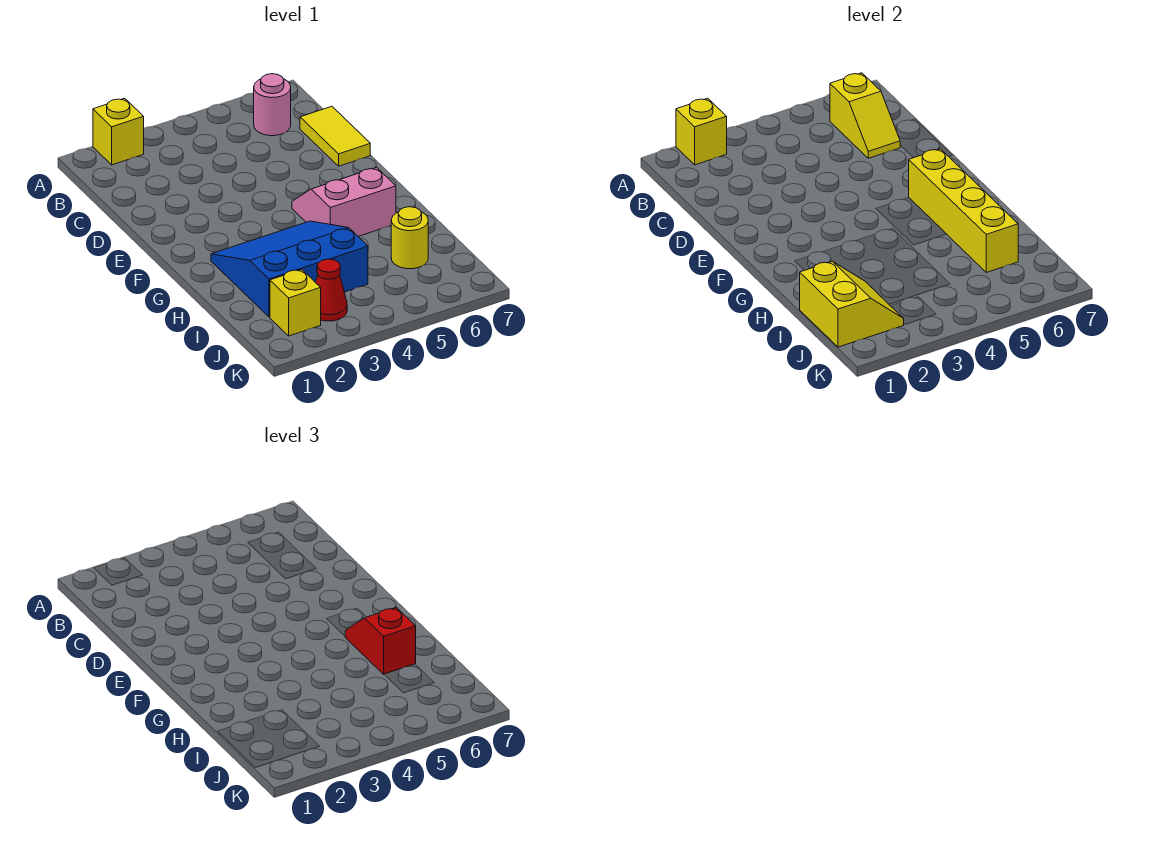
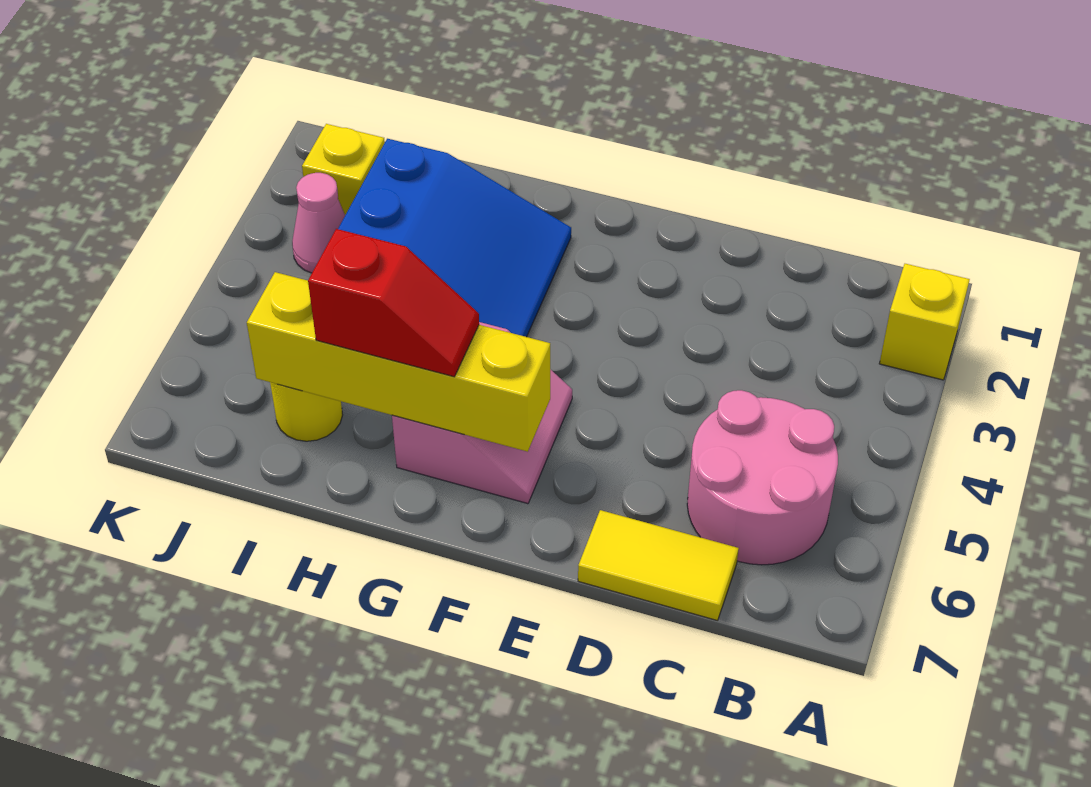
yellow 1x1 brick [676,98,727,165] -> none
pink 1x1 round brick [254,74,291,136] -> pink 2x2 round brick [687,390,838,565]
yellow 1x2 slope [830,73,900,158] -> none
yellow 2x2 slope [800,261,904,347] -> none
red 1x1 cone [316,259,347,321] -> pink 1x1 cone [292,173,345,273]

